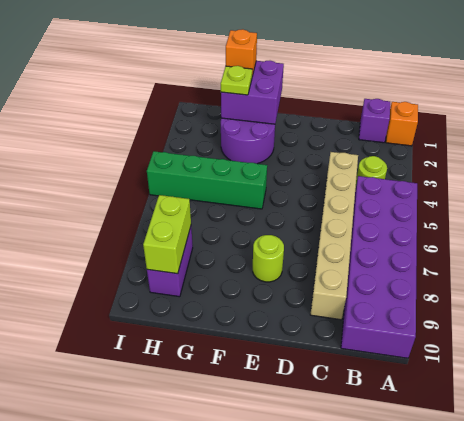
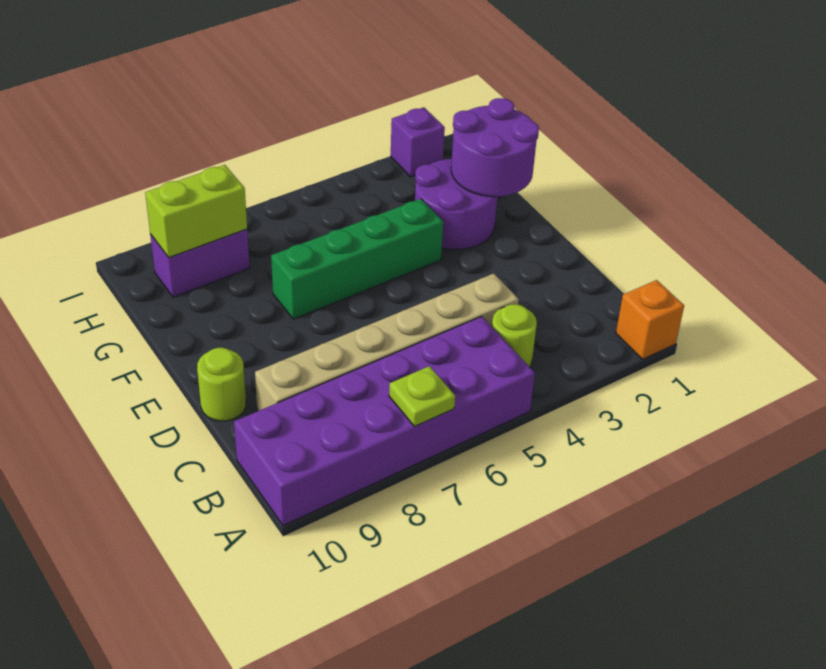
purple 1x1 brick [359,99,390,143] -> purple 1x1 brick moved to [391,107,445,177]
lime 1x1 round brick [253,235,284,282] -> lime 1x1 round brick moved to [197,348,246,421]
purple 2x2 brick [221,61,284,124] -> purple 2x2 round brick [451,98,539,197]
green 1x4 brick [147,151,267,209] -> green 1x4 brick turned to [271,199,443,319]
orange 1x1 brick [226,29,257,76] -> none
lime 1x1 plate [221,66,252,95] -> lime 1x1 plate moved to [389,366,455,426]

